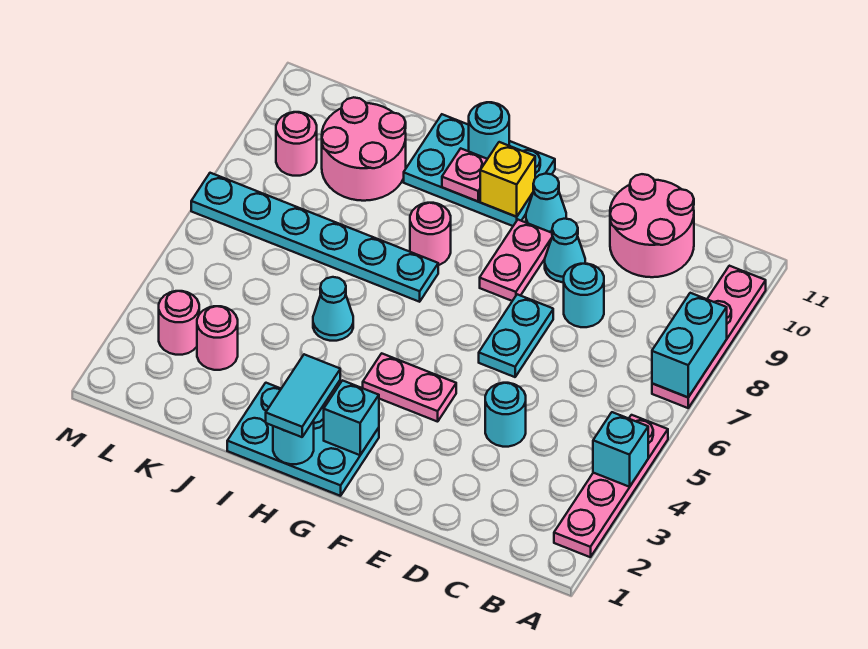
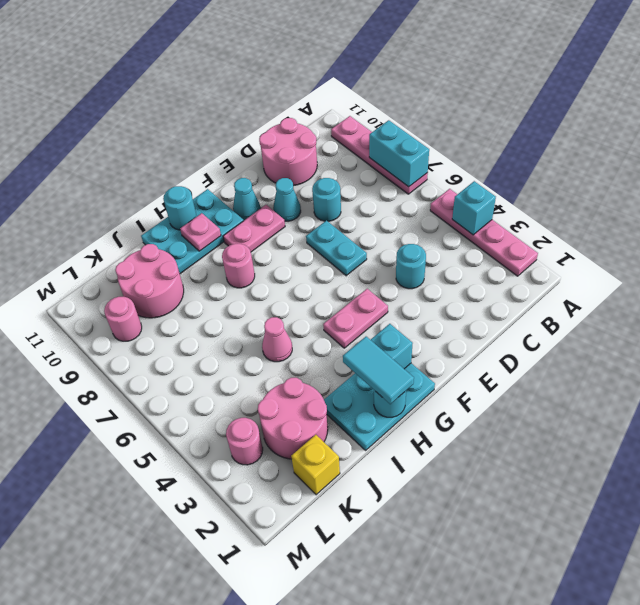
pink 1x2 plate [480,220,552,301] -> pink 1x2 plate turned to [223,205,285,252]
yellow 1x1 brick [480,142,535,217] -> yellow 1x1 brick moved to [291,435,340,495]
cyan 1x6 plate [191,173,438,302] -> none
cyan 1x1 cone [313,277,353,341] -> pink 1x1 cone [262,317,292,362]
pink 1x1 round brick [197,306,238,370] -> pink 2x2 round brick [258,378,328,459]

